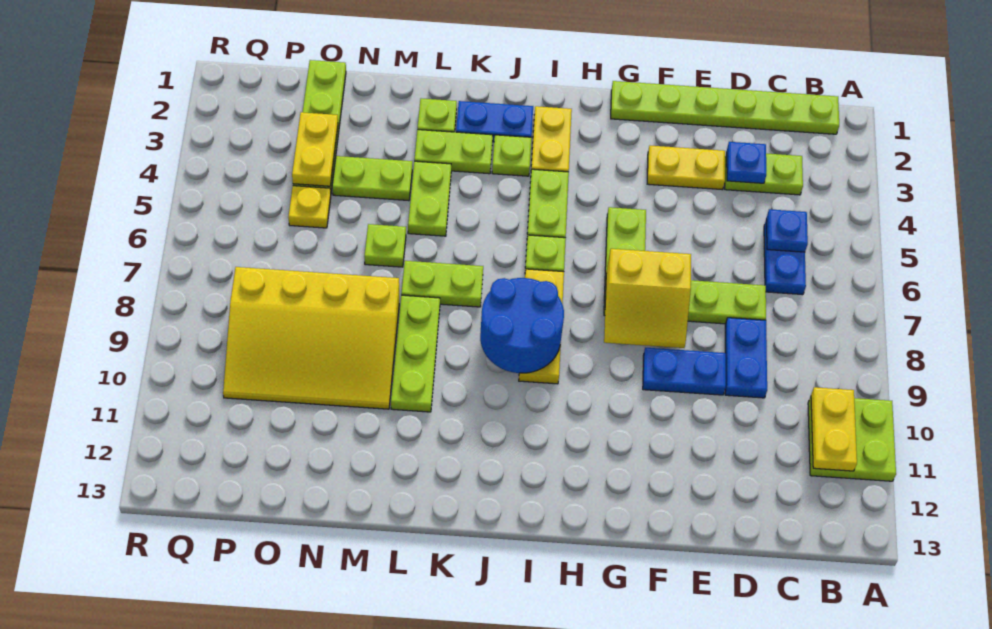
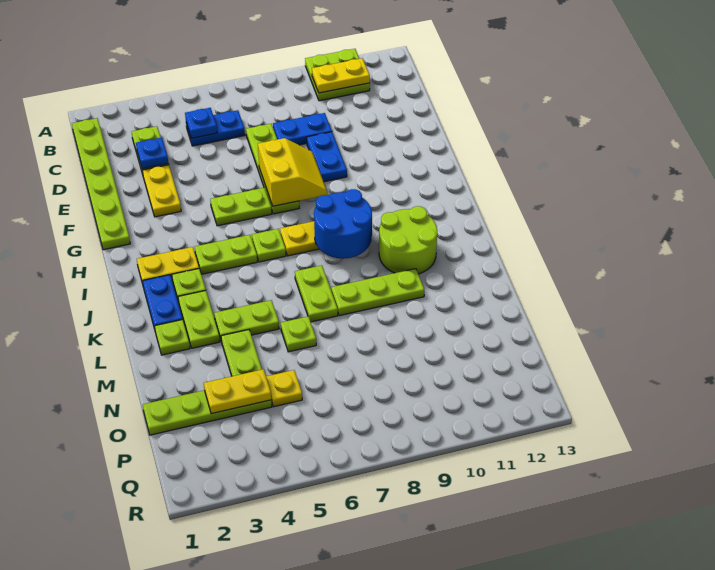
none -> lime 2x2 round brick [379,206,437,274]
yellow 3x4 slope [223,267,399,409] -> none

